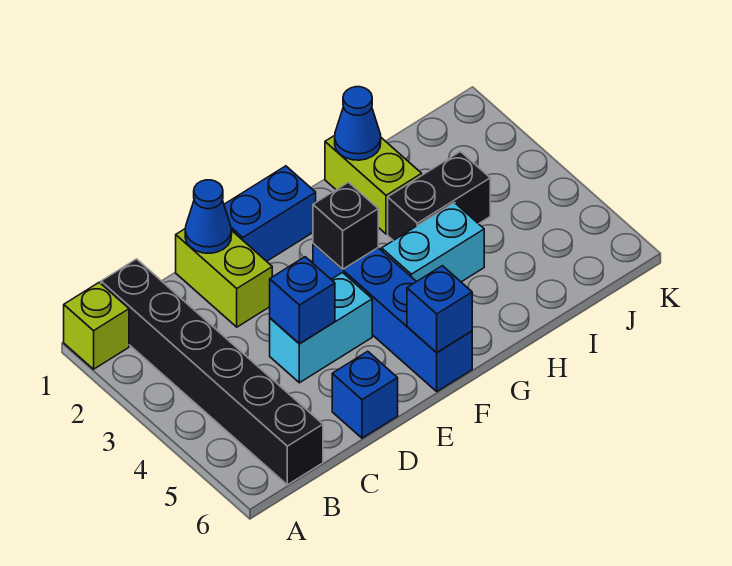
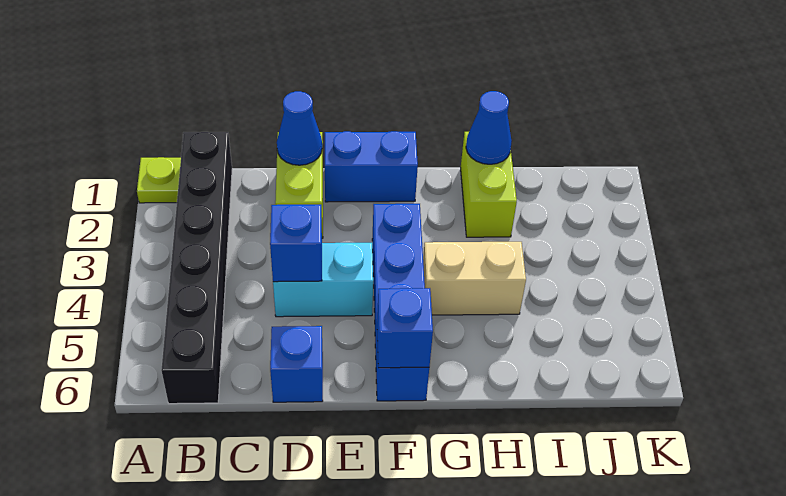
lime 1x1 brick [64,282,129,369] -> lime 1x1 plate [137,157,181,203]
black 1x1 brick [313,182,378,269] -> none
cyan 1x2 brick [382,203,484,282] -> tan 1x2 brick [423,242,526,315]
black 1x2 brick [388,152,490,241] -> none

